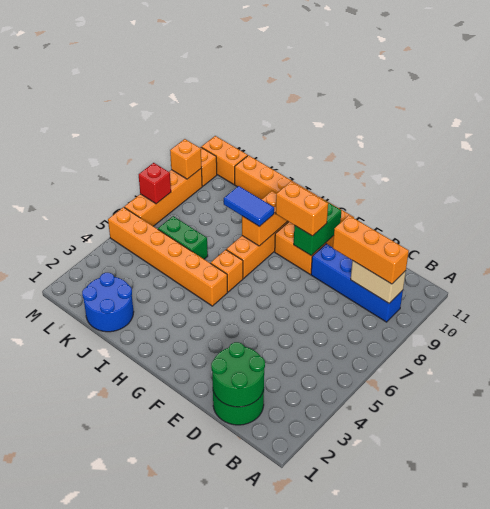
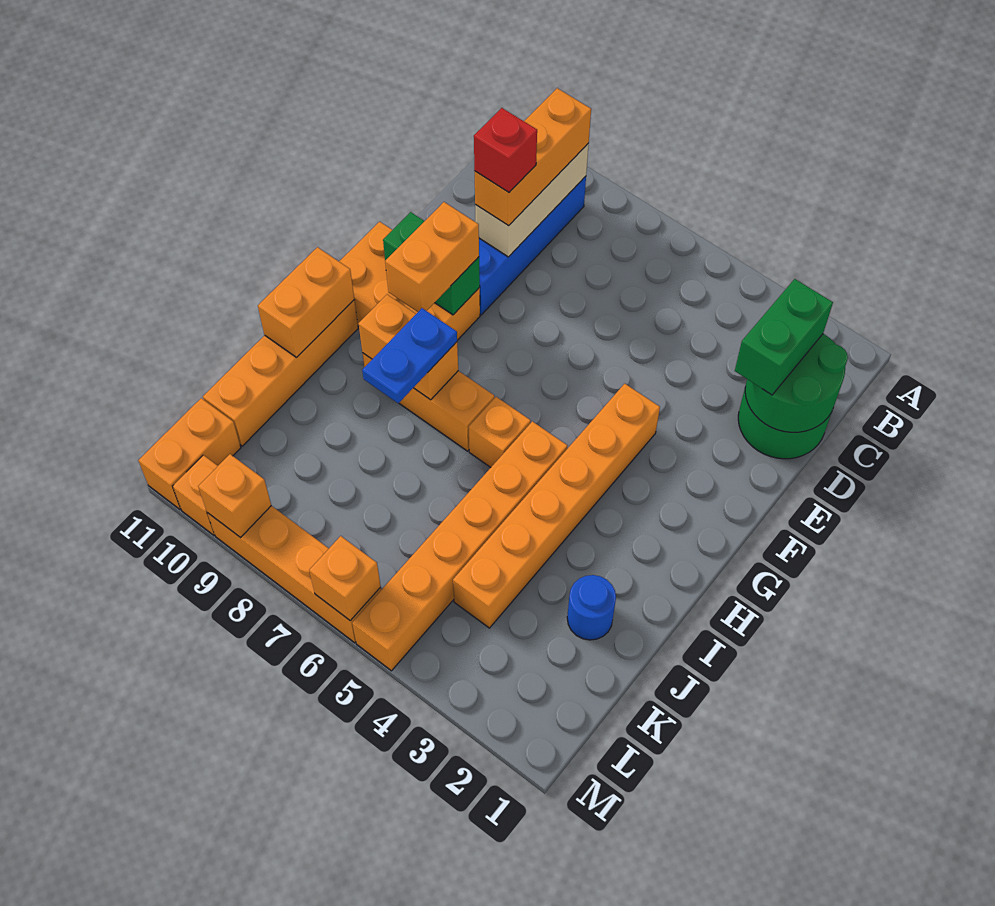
tan 1x2 brick [351,261,406,303] -> tan 1x3 brick [475,143,589,257]
none -> orange 1x6 brick [453,384,660,628]
blue 1x2 tile [224,186,274,227] -> blue 1x2 plate [362,308,457,403]
none -> orange 1x2 brick [258,247,354,357]
blue 2x2 round brick [82,273,134,332] -> blue 1x1 round brick [567,575,616,640]
green 1x2 brick [158,216,208,259] -> green 1x2 brick moved to [735,279,833,395]
none -> orange 1x1 brick [309,536,381,621]
red 1x1 brick [139,163,171,204] -> red 1x1 brick moved to [474,108,537,192]

